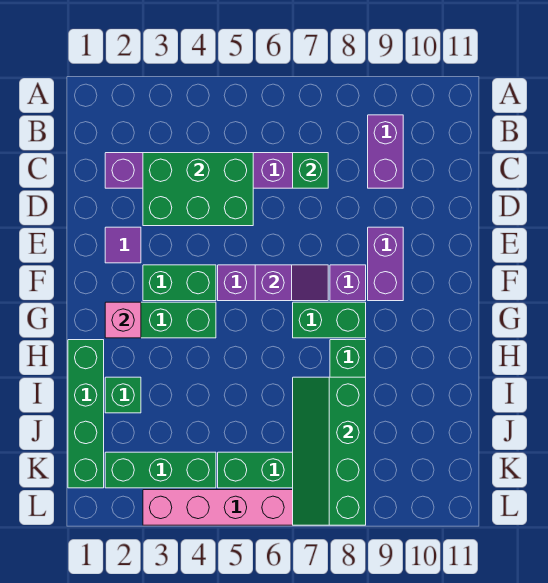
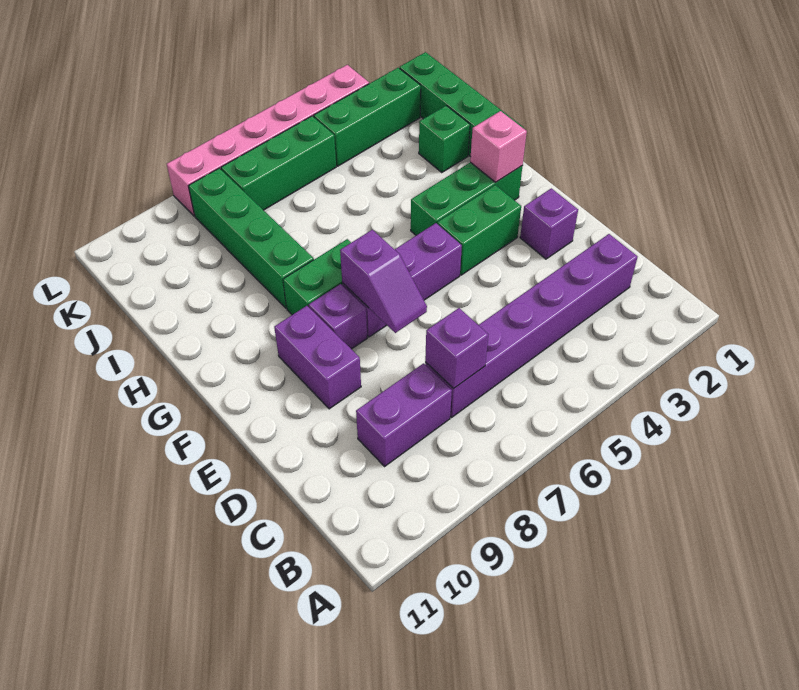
purple 1x2 brick [368,115,403,188] -> purple 1x2 brick turned to [356,363,452,466]
green 2x3 brick [143,153,253,226] -> none
green 1x1 brick [293,153,328,188] -> purple 1x1 brick [425,308,488,389]
purple 1x1 tile [105,227,141,263] -> purple 1x1 brick [520,188,578,259]
purple 1x2 slope [255,265,328,301] -> purple 1x2 slope turned to [340,230,427,333]
green 2x4 slope [293,377,366,525] -> none

